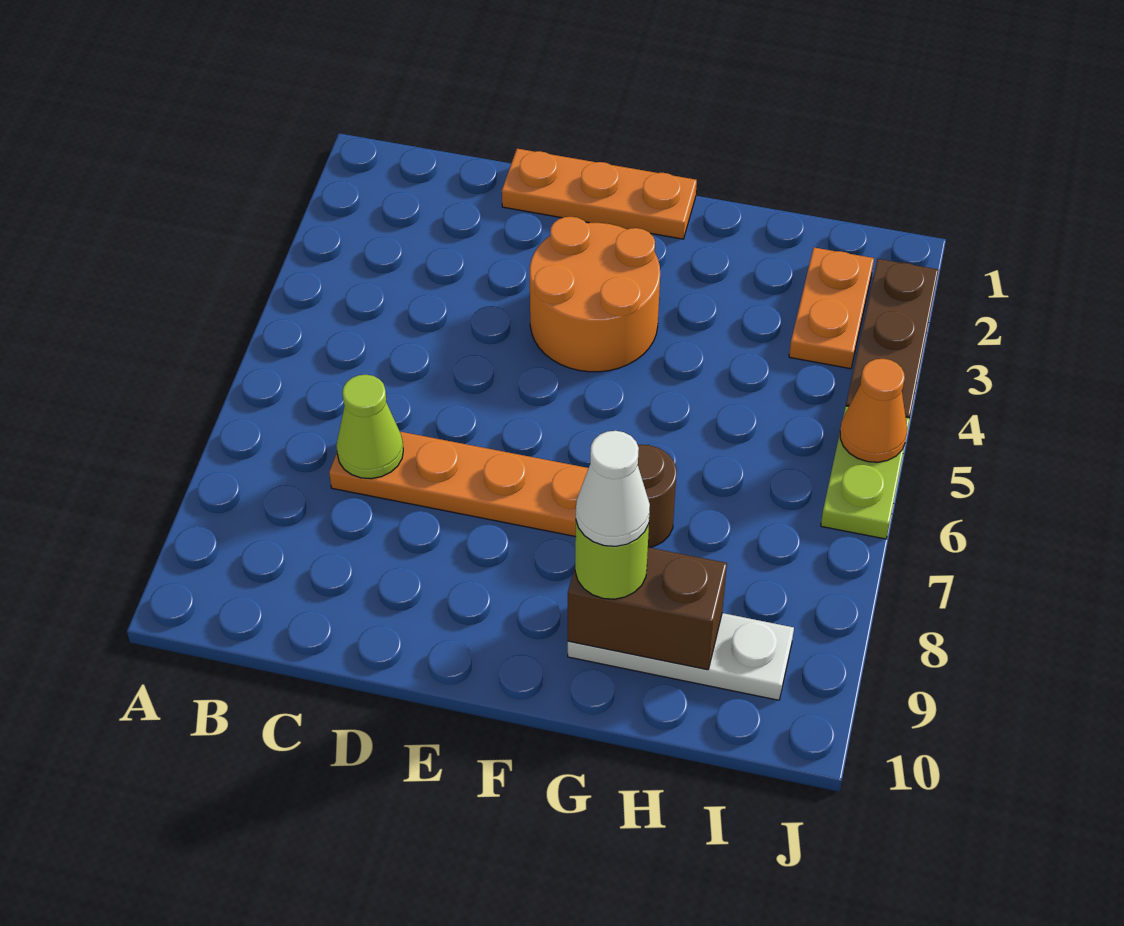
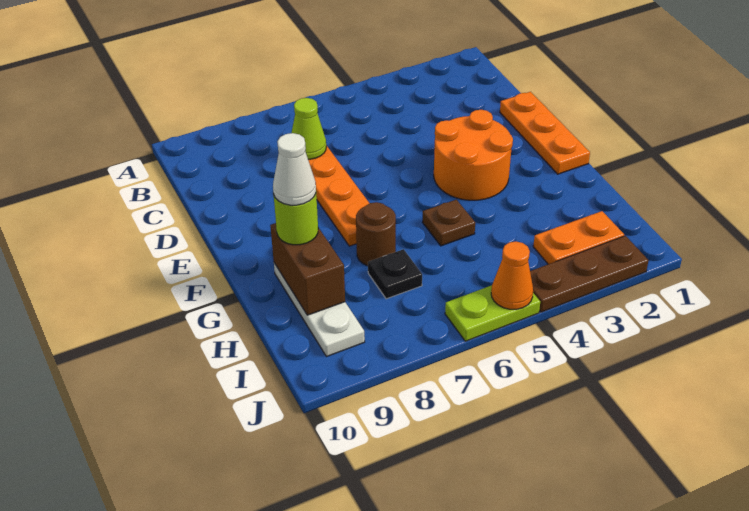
none -> brown 1x1 plate [423,200,475,246]
none -> black 1x1 plate [368,249,422,299]

